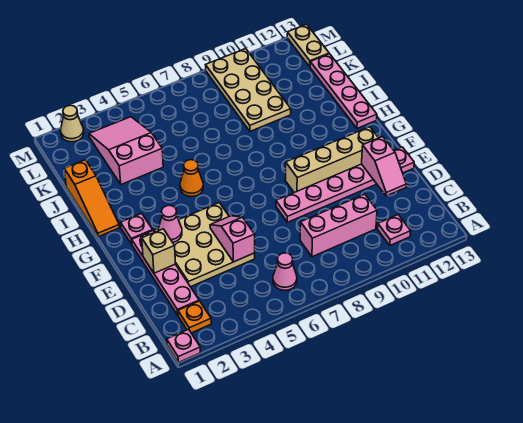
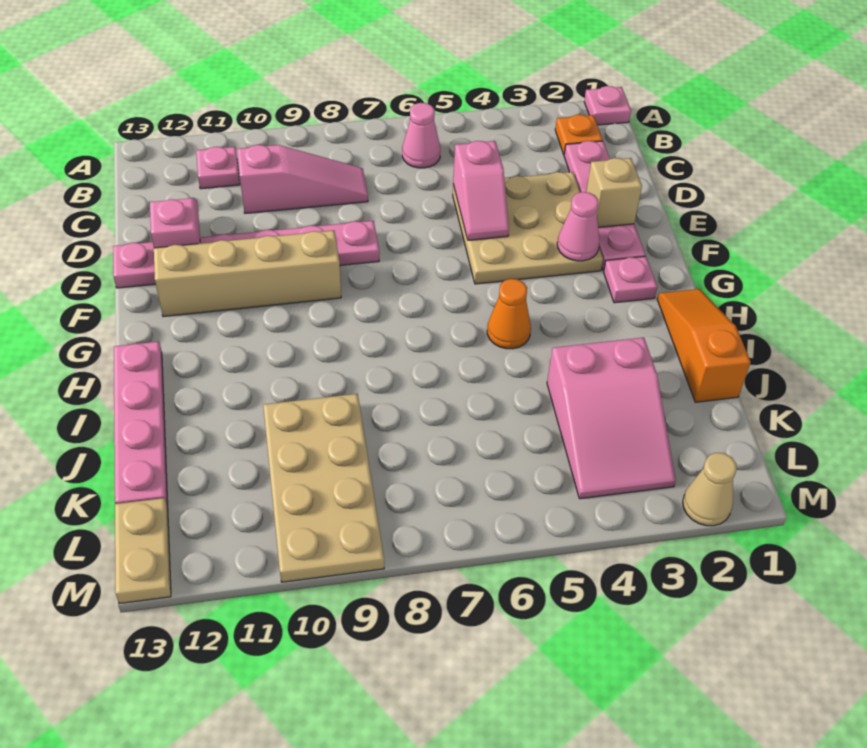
pink 1x3 brick [300,194,377,257] -> pink 1x3 slope [237,145,368,213]

